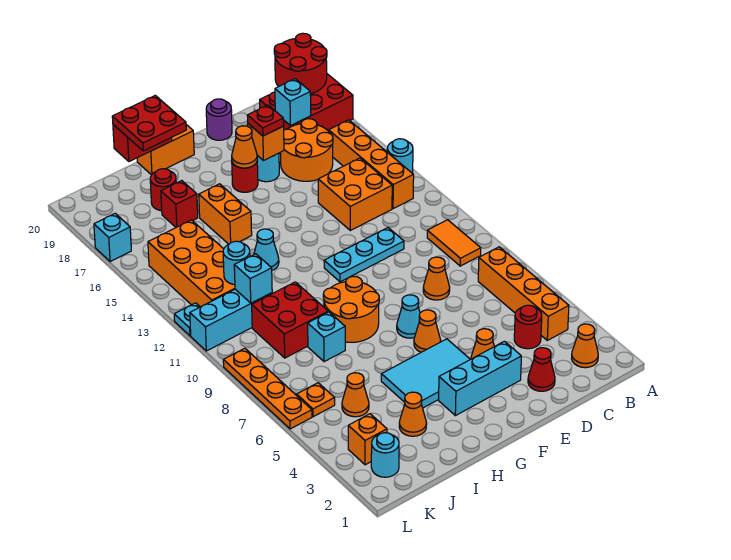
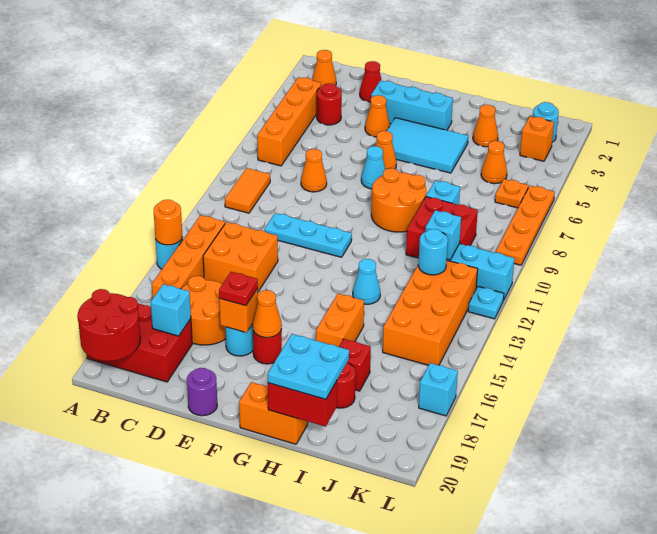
none -> orange 1x1 round brick [154,200,183,245]
red 2x2 plate [112,95,186,151] -> cyan 2x2 plate [268,334,349,399]

